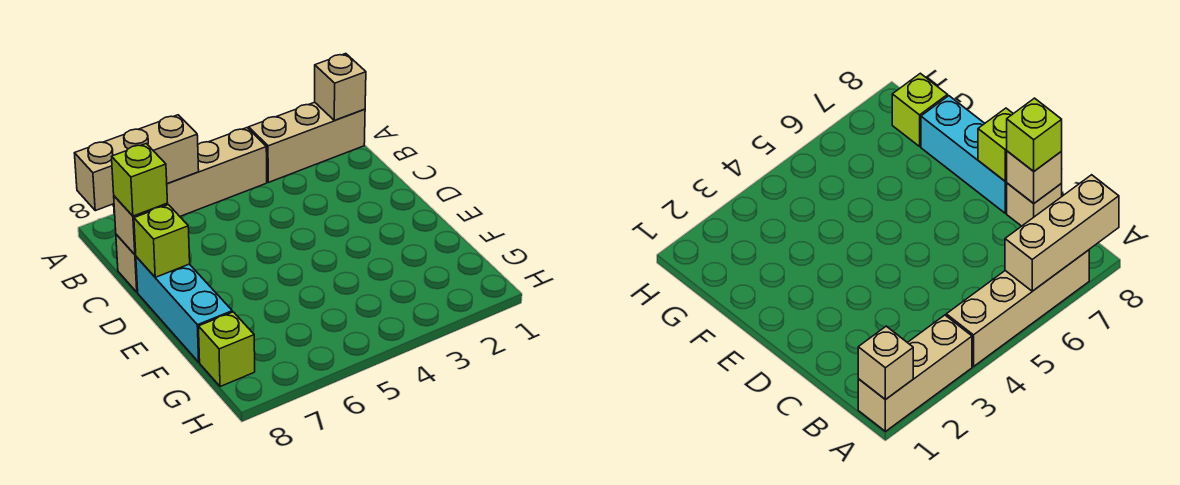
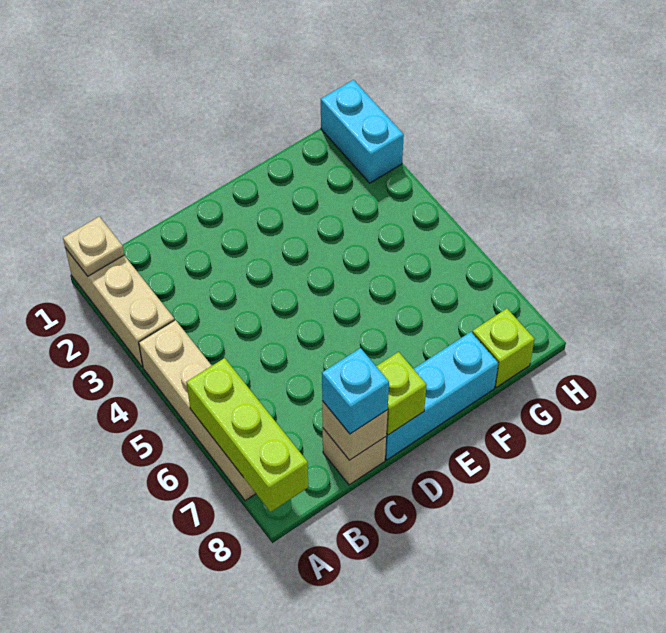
tan 1x1 brick [315,54,366,121] -> tan 1x1 plate [63,217,124,276]
tan 1x3 brick [74,115,199,211] -> lime 1x3 brick [186,358,308,512]
lime 1x1 brick [112,144,168,216] -> cyan 1x1 brick [322,348,389,434]
none -> cyan 1x2 brick [321,80,404,183]

